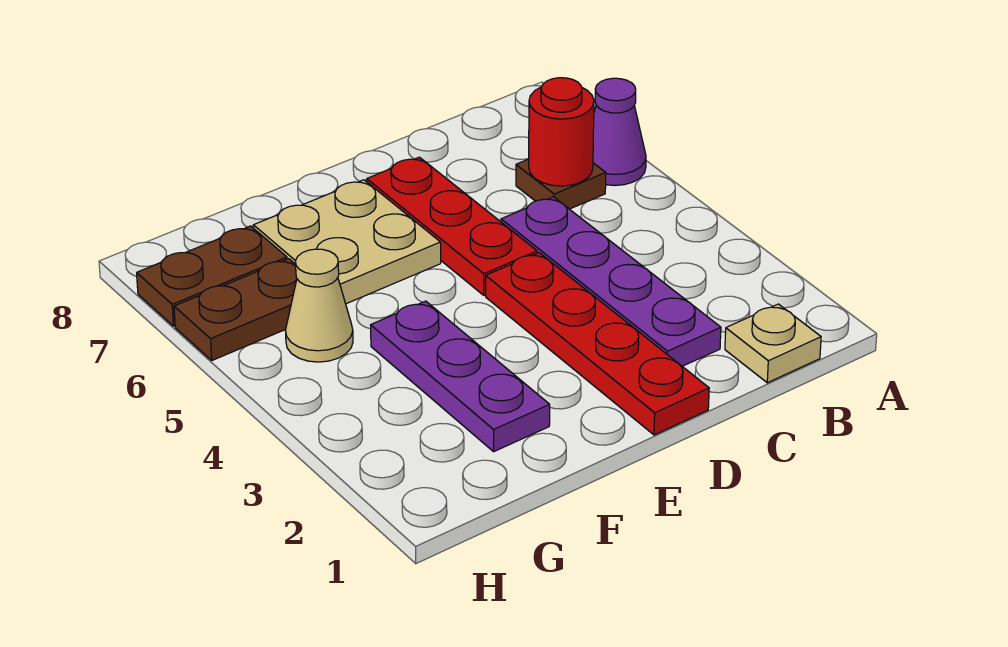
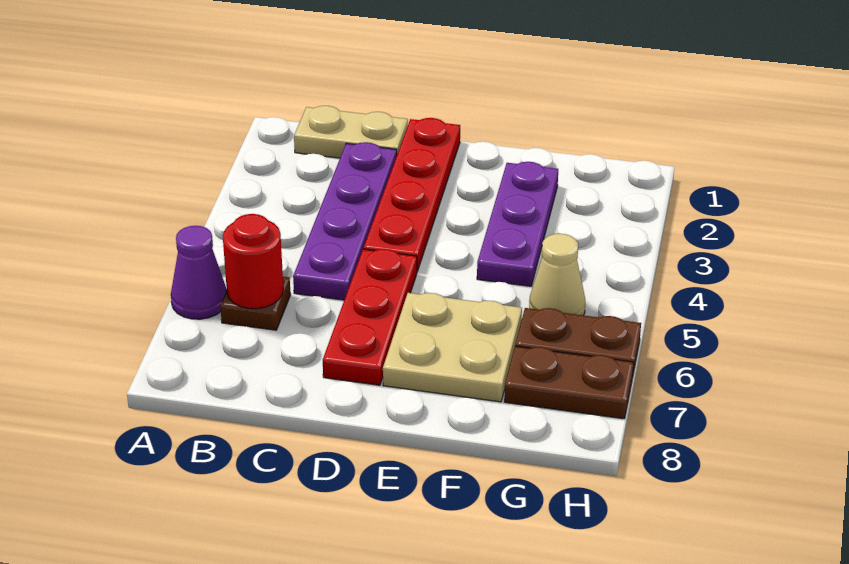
tan 1x1 plate [725,304,821,383] -> tan 1x2 plate [294,106,408,158]

